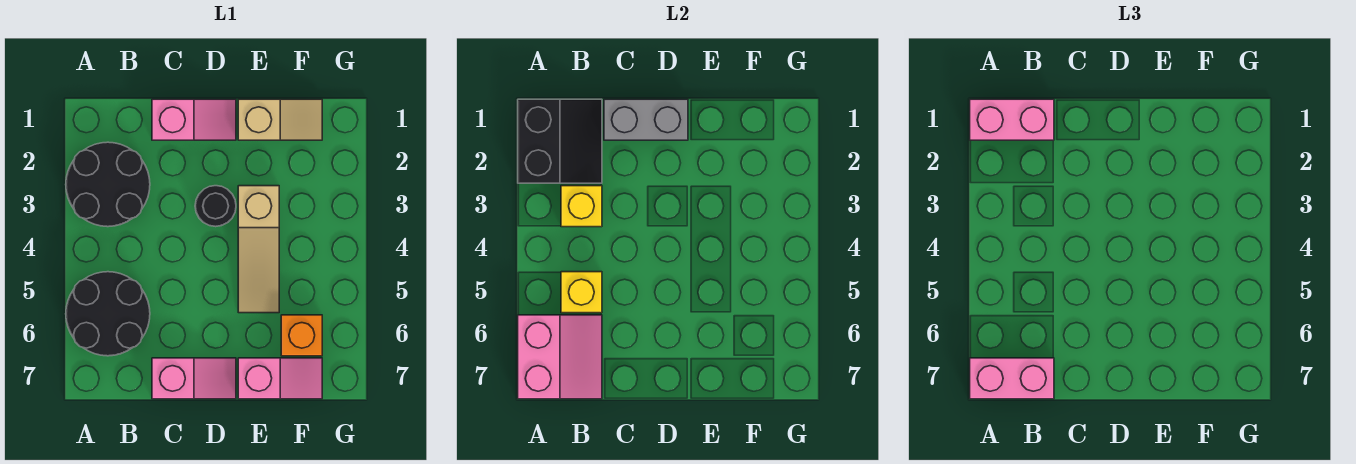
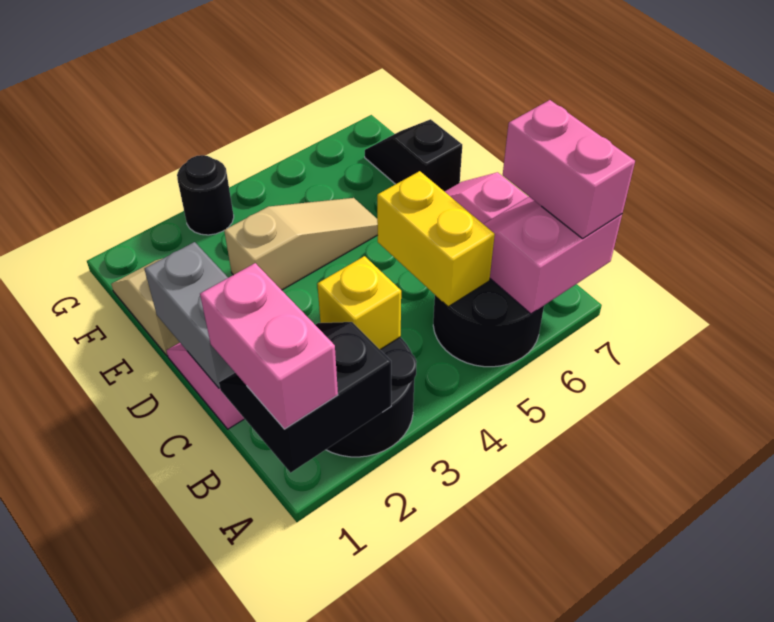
yellow 1x1 brick [561,272,602,313] -> yellow 1x2 brick [377,171,495,307]
black 1x1 round brick [195,186,236,227] -> black 1x1 round brick moved to [177,155,234,235]
pink 1x2 slope [238,358,322,399] -> black 1x2 slope [365,119,462,191]
orange 1x1 brick [281,315,322,356] -> none

